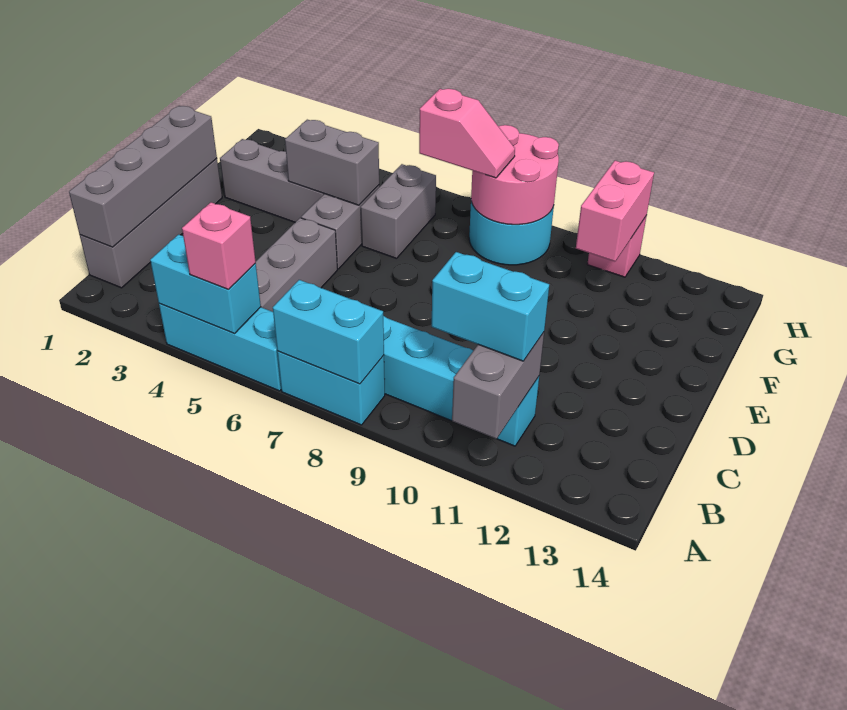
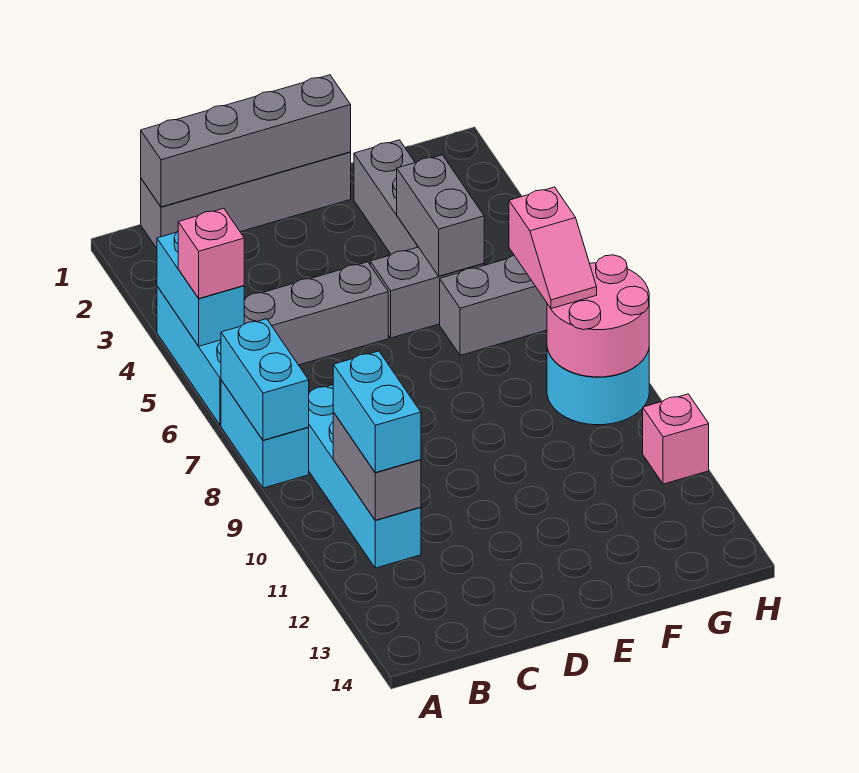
grey 1x2 brick [452,332,544,439] -> grey 1x2 brick turned to [333,412,421,520]
pink 1x2 brick [576,161,654,261] -> none

